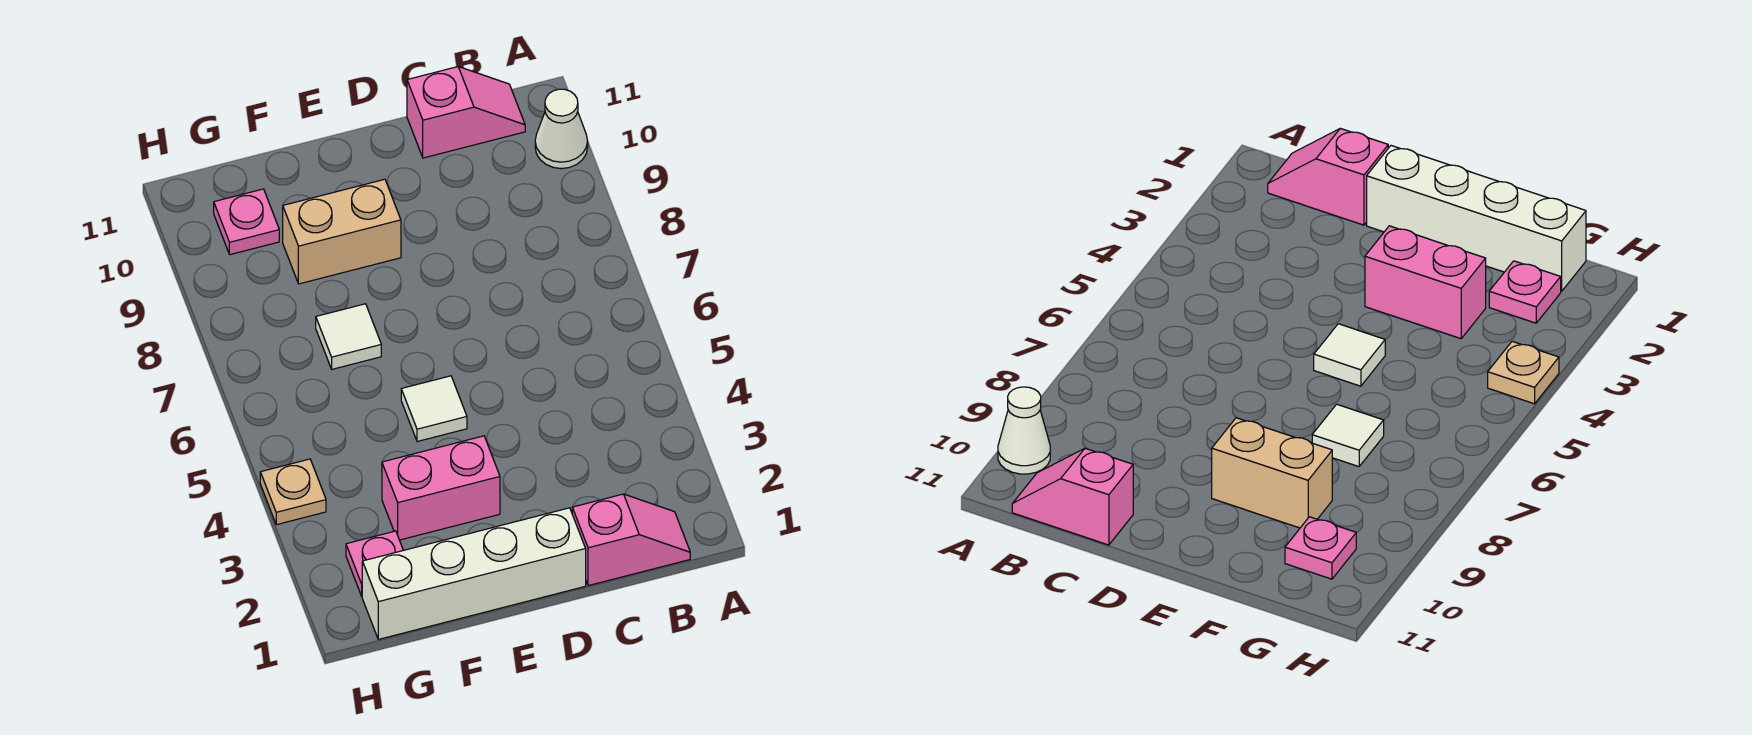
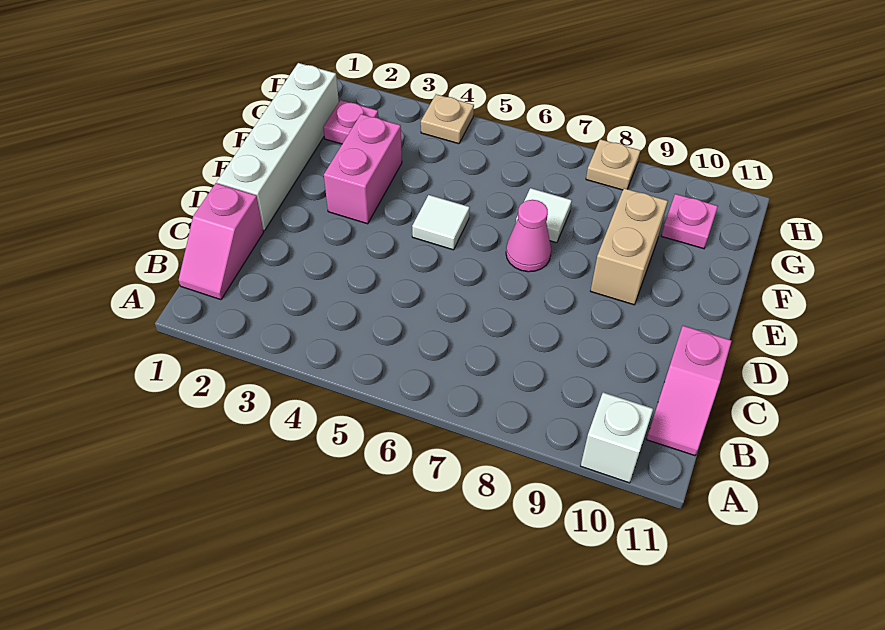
white 1x1 cone [535,89,588,169] -> white 1x1 brick [581,392,653,483]
none -> pink 1x1 cone [506,200,551,272]
none -> tan 1x1 plate [586,139,640,190]

